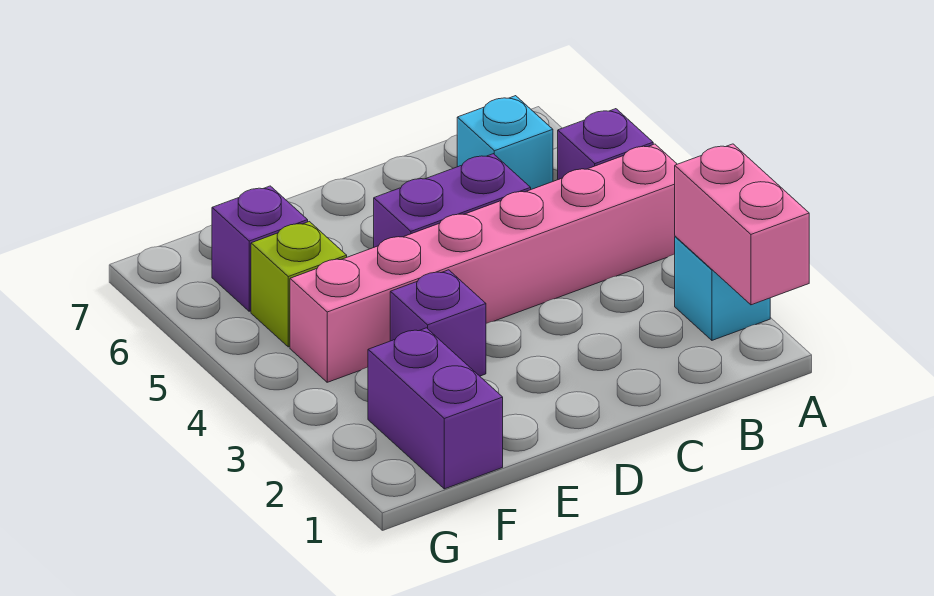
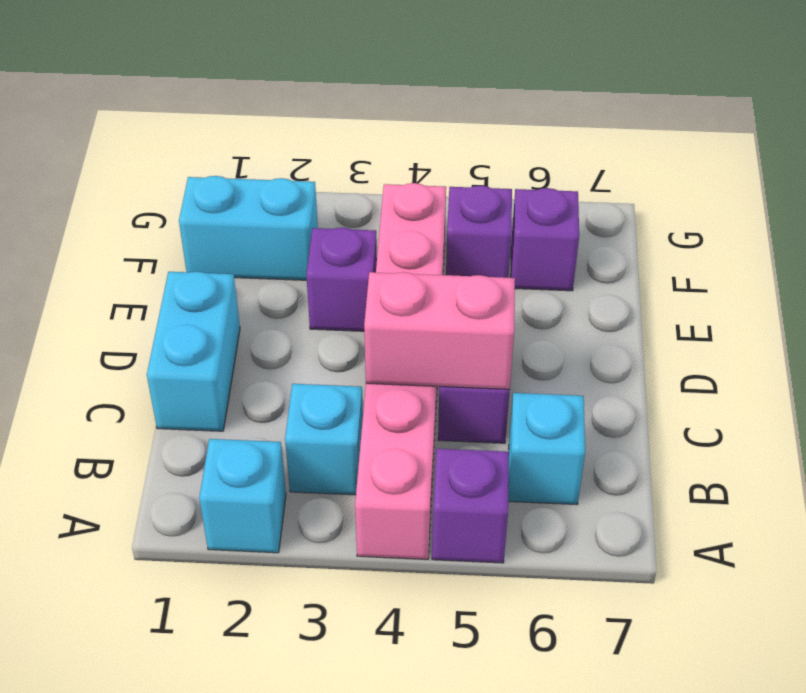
pink 1x2 brick [675,144,809,305] -> pink 1x2 brick moved to [364,272,515,389]
none -> cyan 1x1 brick [285,384,363,495]
none -> cyan 1x2 brick [147,272,240,431]
purple 1x2 brick [368,328,503,489] -> cyan 1x2 brick [179,176,318,280]
lime 1x1 brick [251,222,347,347] -> purple 1x1 brick [446,186,512,278]

